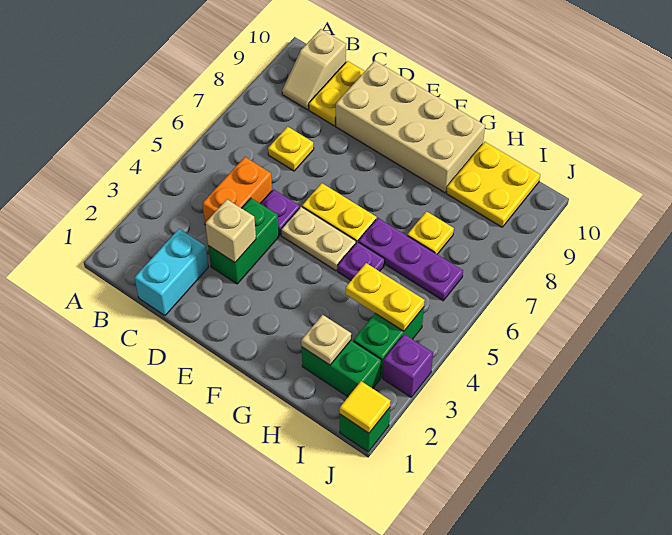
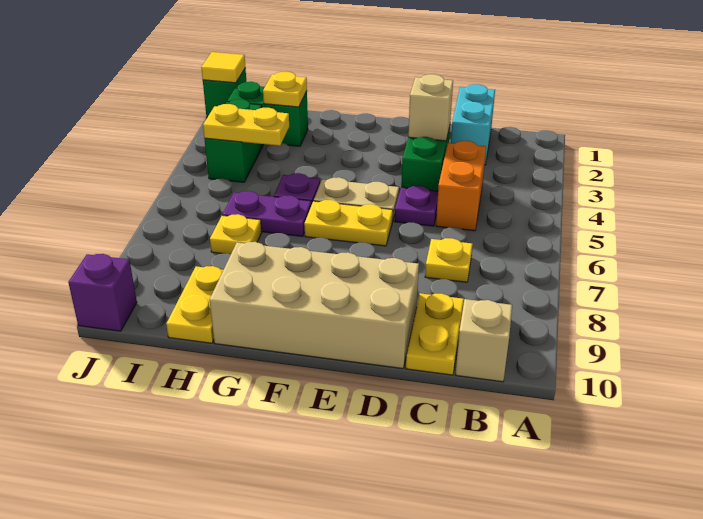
purple 1x3 plate [358,218,463,301] -> purple 1x2 plate [222,191,311,236]
tan 1x1 plate [301,315,351,365] -> yellow 1x1 plate [263,72,307,107]
yellow 2x2 plate [446,142,540,227] -> yellow 1x2 plate [166,266,223,343]
purple 1x1 brick [383,334,433,397] -> purple 1x1 brick moved to [68,254,137,331]

